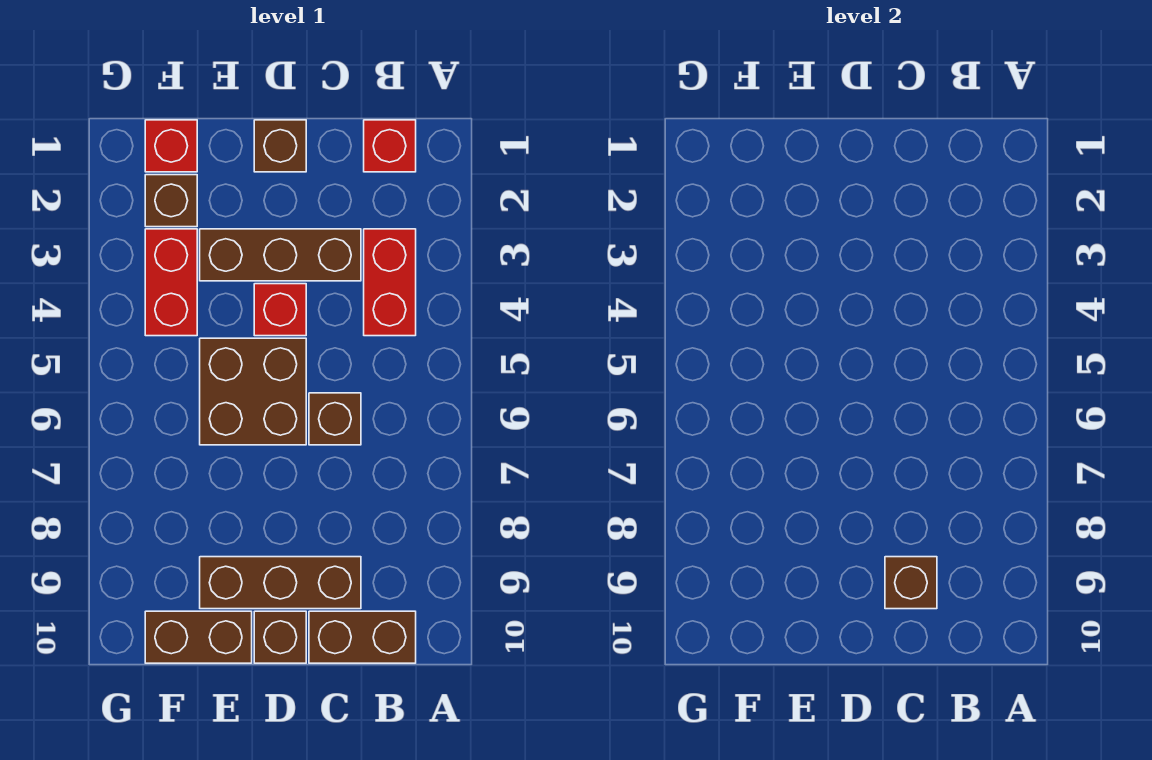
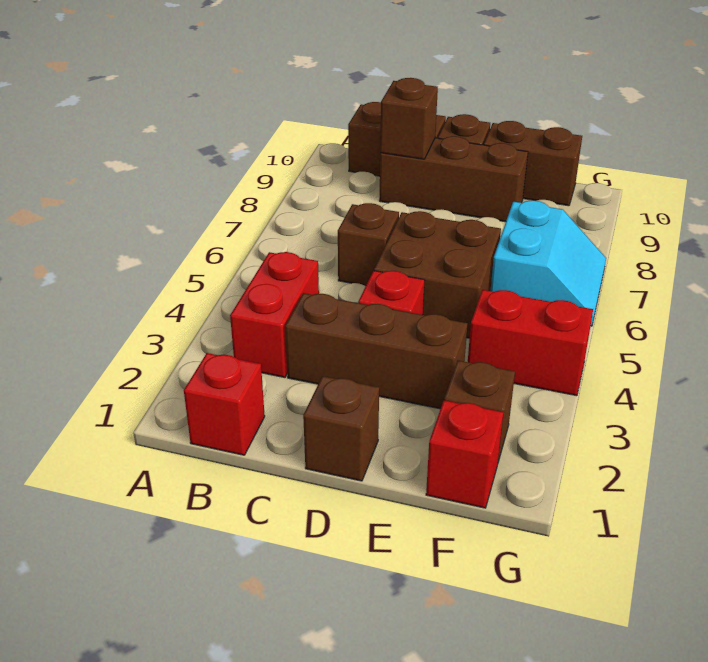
red 1x2 brick [145,229,197,336] -> red 1x2 brick turned to [468,290,593,396]
none -> cyan 2x2 slope [491,200,606,326]

